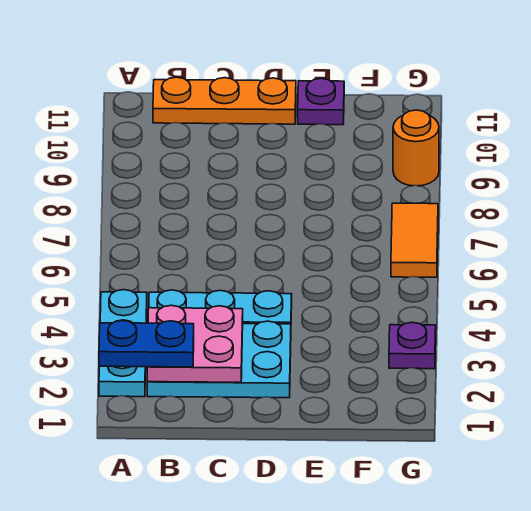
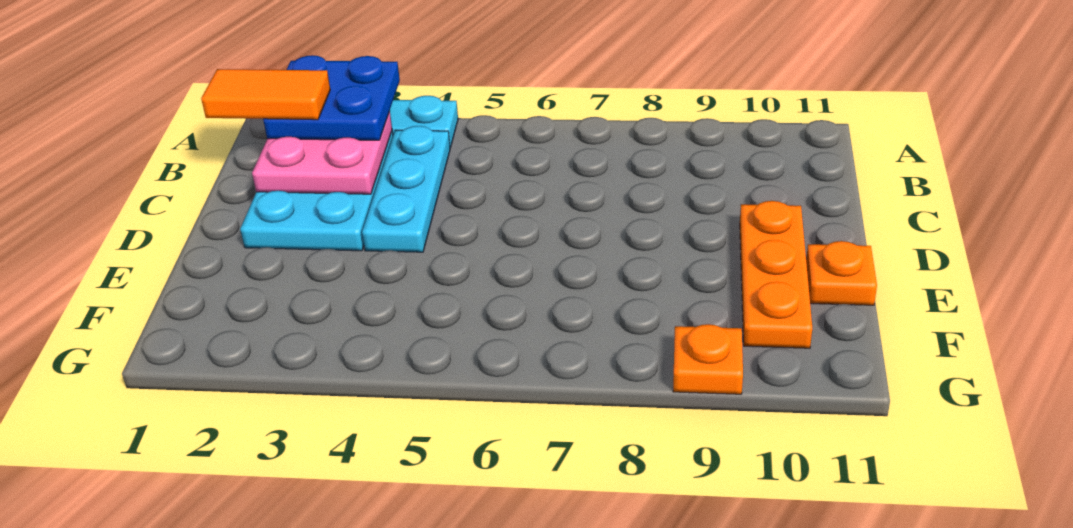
blue 1x2 plate [99,320,194,367] -> blue 2x2 plate [263,55,400,140]
orange 1x3 plate [153,77,296,124] -> orange 1x3 plate moved to [740,201,812,348]
purple 1x1 plate [298,78,344,125] -> orange 1x1 plate [806,241,877,305]
purple 1x1 plate [389,322,436,369] -> none
orange 1x2 tile [391,203,438,277] -> orange 1x2 tile moved to [201,69,330,120]
orange 1x1 round brick [393,110,439,186] -> orange 1x1 plate [673,324,743,394]

